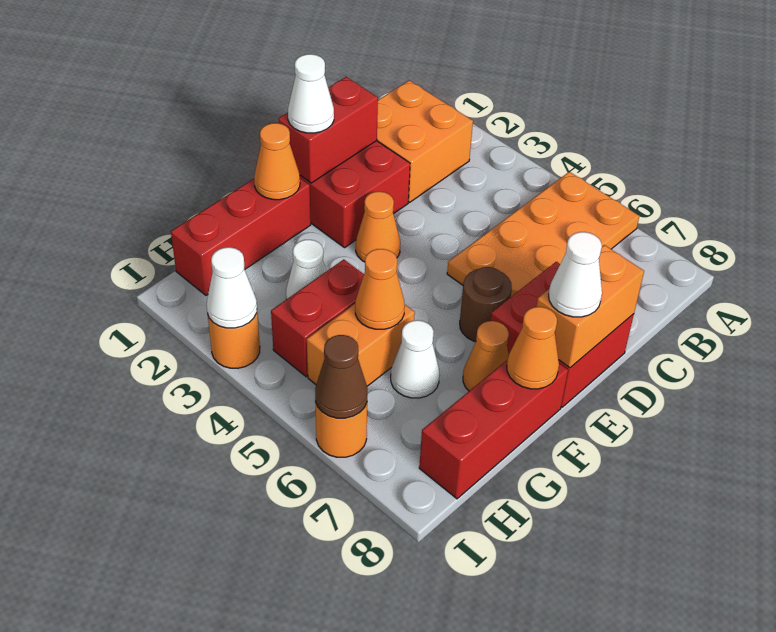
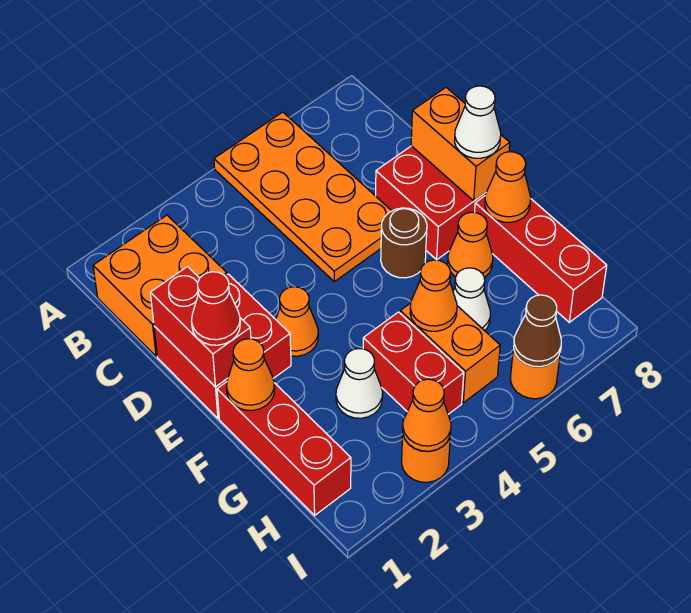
white 1x1 cone [288,54,334,133] -> red 1x1 cone [191,272,240,345]
white 1x1 cone [207,247,257,328] -> orange 1x1 cone [403,379,451,451]

